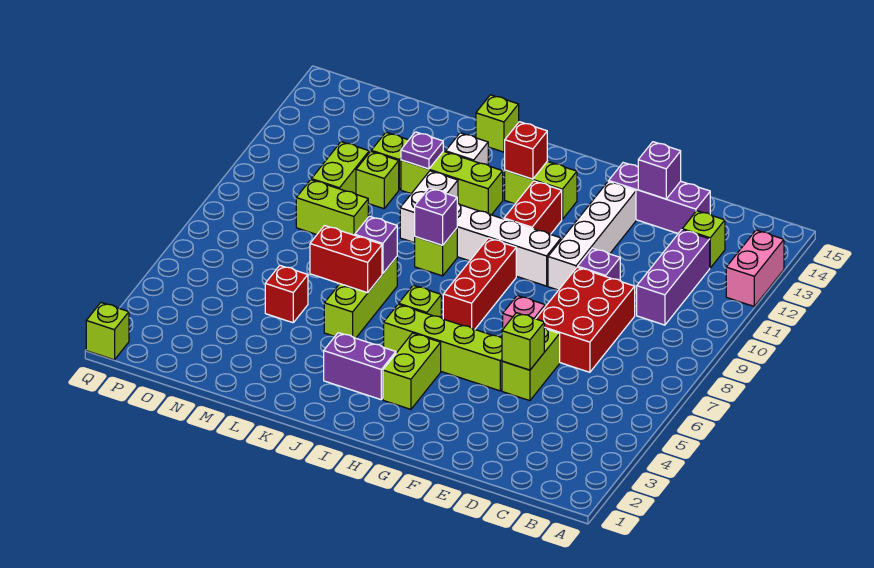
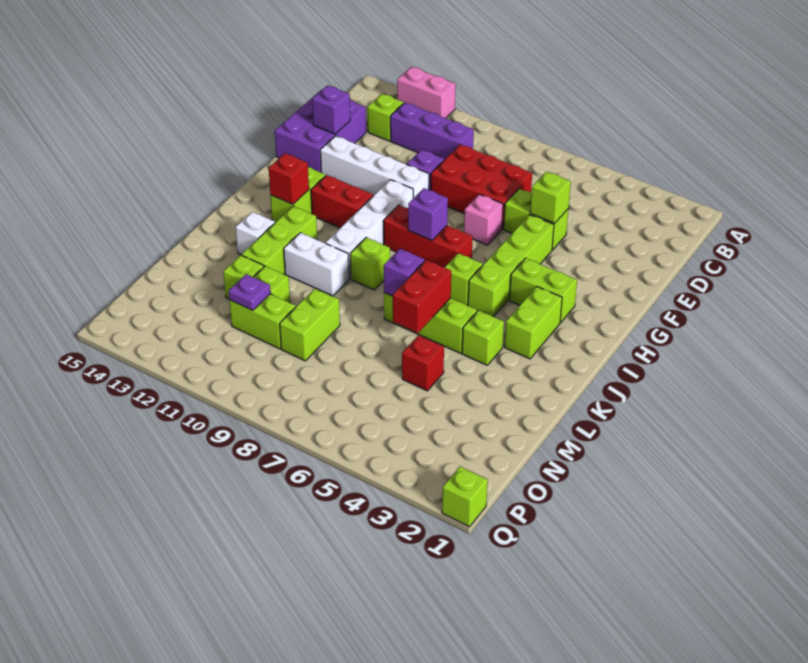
purple 1x3 brick [609,163,710,233] -> purple 2x3 brick [275,90,366,172]
purple 1x2 brick [324,333,396,400] -> lime 1x2 brick [505,287,562,359]
purple 1x1 brick [415,188,457,245] -> purple 1x1 brick moved to [408,188,448,241]
lime 1x1 brick [476,95,519,152] -> lime 1x1 brick moved to [462,310,504,365]
purple 1x1 plate [401,132,443,169] -> purple 1x1 plate moved to [228,274,271,310]

